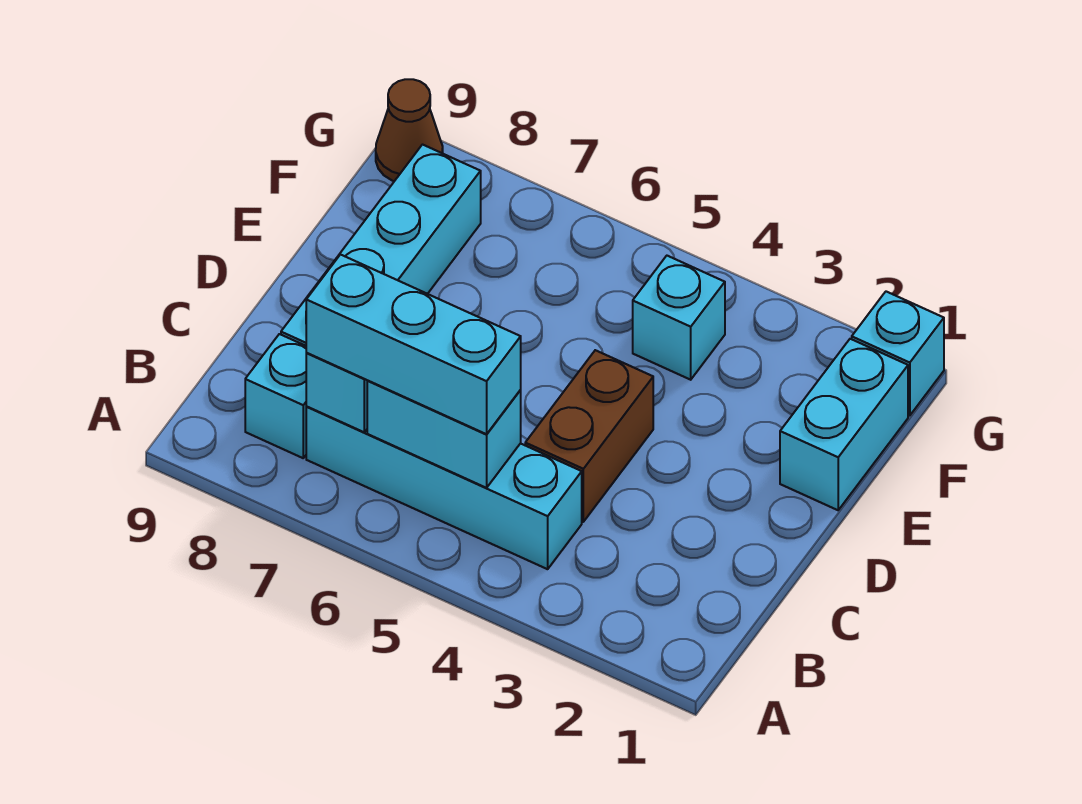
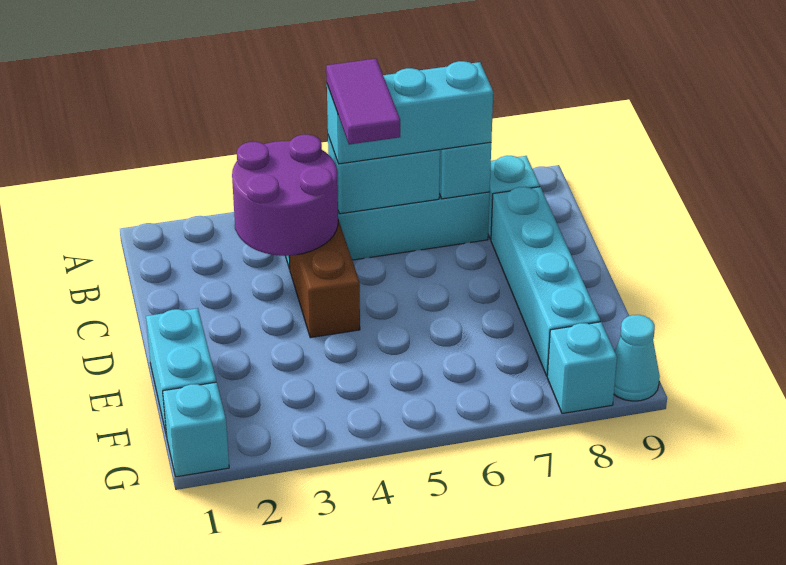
none -> purple 2x2 round brick [232,134,338,256]
none -> purple 1x2 tile [326,59,400,145]
cyan 1x1 brick [633,256,725,380] -> cyan 1x1 brick moved to [547,322,617,414]
brown 1x1 cone [376,79,443,181] -> cyan 1x1 cone [614,315,660,401]

